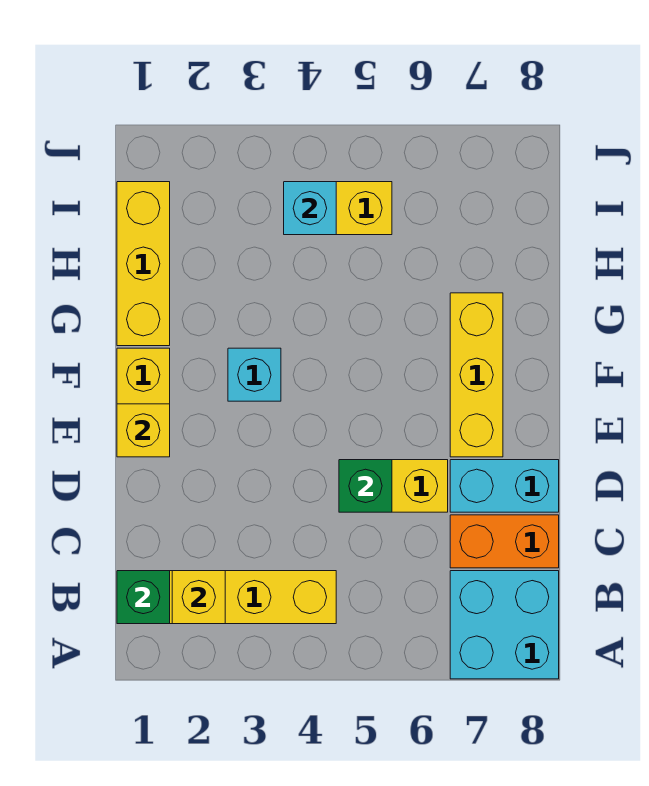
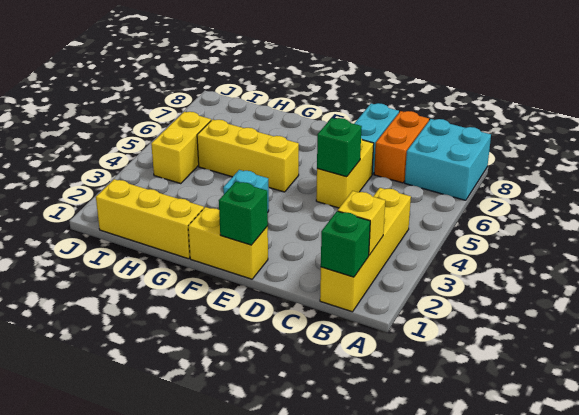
yellow 1x1 brick [117,404,170,457] -> green 1x1 brick [219,182,268,245]
yellow 1x3 brick [450,293,503,457] -> yellow 1x3 brick moved to [197,119,299,192]
cyan 1x1 brick [284,182,336,235] -> none

